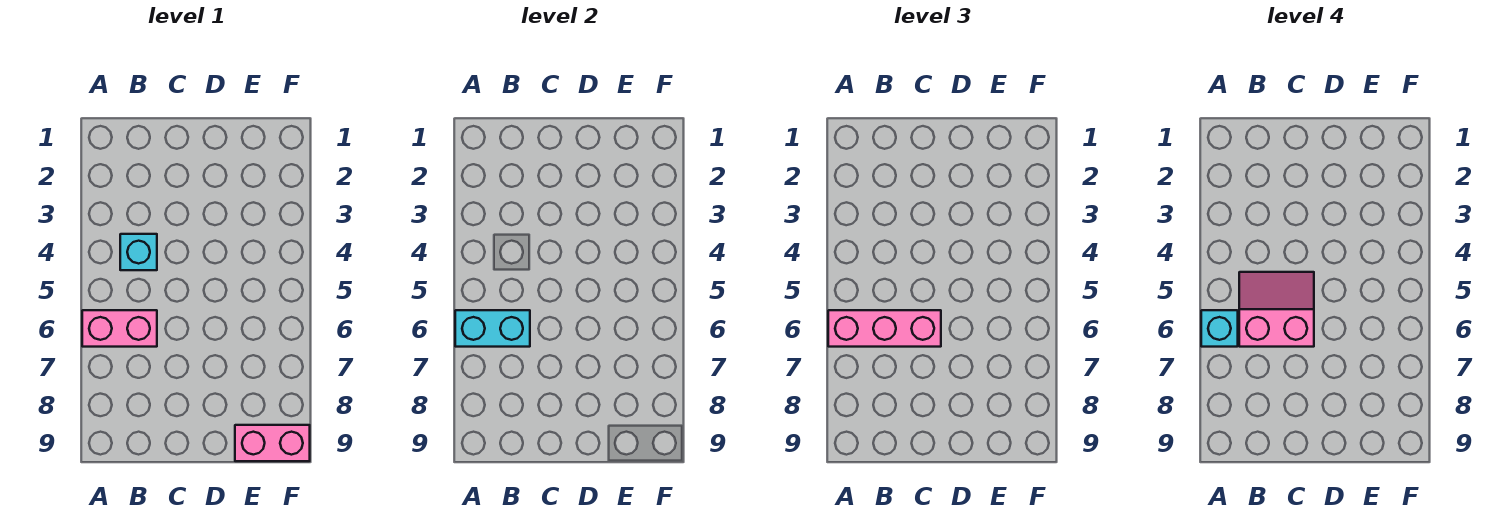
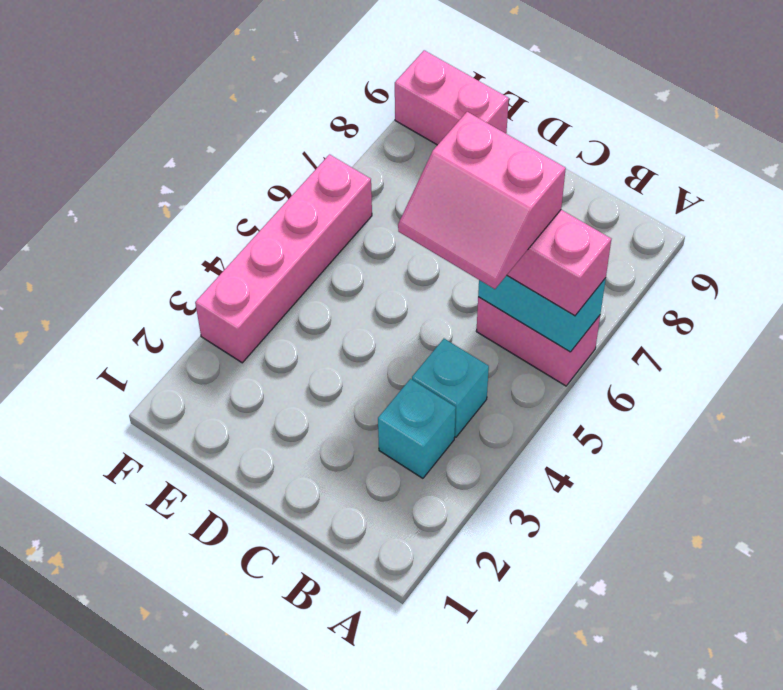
cyan 1x1 brick [1201,310,1238,347] -> cyan 1x1 brick moved to [378,379,456,478]
none -> pink 1x4 brick [195,155,372,363]

